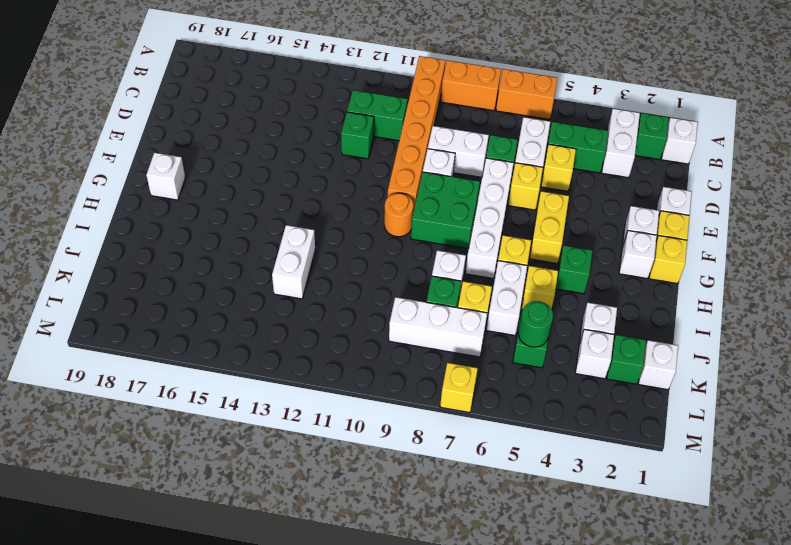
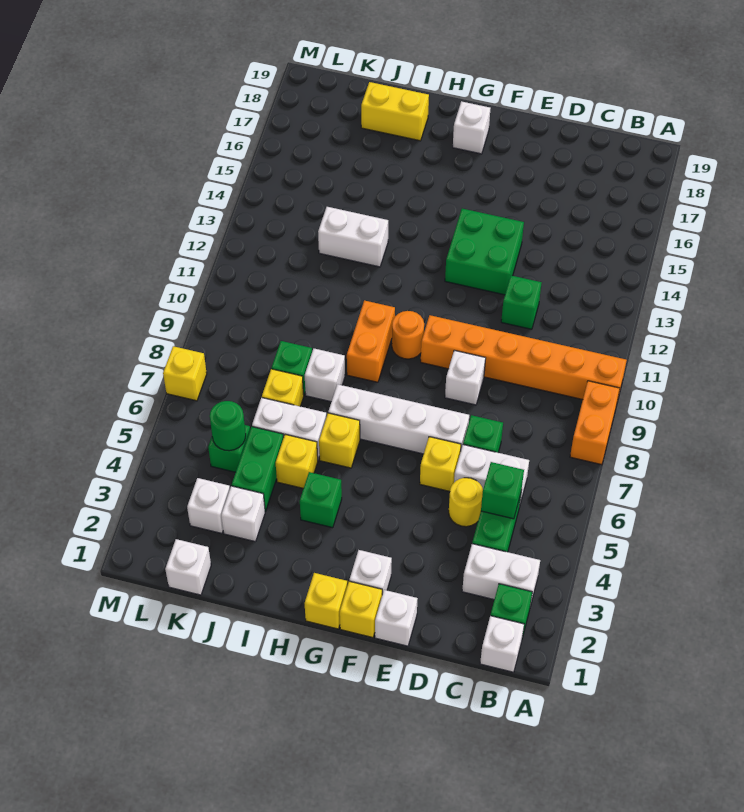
orange 1x2 brick [496,69,557,119] -> orange 1x2 brick moved to [347,300,395,382]
green 1x2 brick [347,90,408,141] -> green 1x2 brick moved to [232,426,284,511]
yellow 1x1 brick [541,144,576,191] -> yellow 1x1 round brick [449,478,483,527]
white 1x2 brick [428,126,489,177] -> none
yellow 1x2 brick [529,191,569,263] -> yellow 1x2 brick moved to [361,82,429,141]
green 2x2 brick [411,172,480,249] -> green 2x2 brick moved to [445,209,524,295]
white 1x1 brick [619,231,657,279] -> none
green 1x1 brick [607,335,646,384] -> green 1x1 brick moved to [481,462,524,519]
white 1x3 brick [389,297,487,357] -> none

